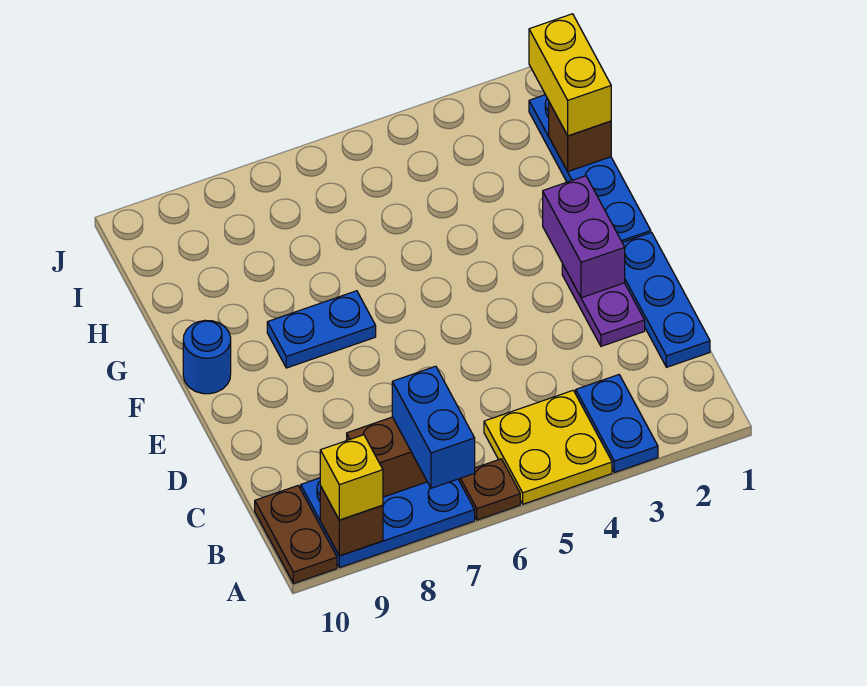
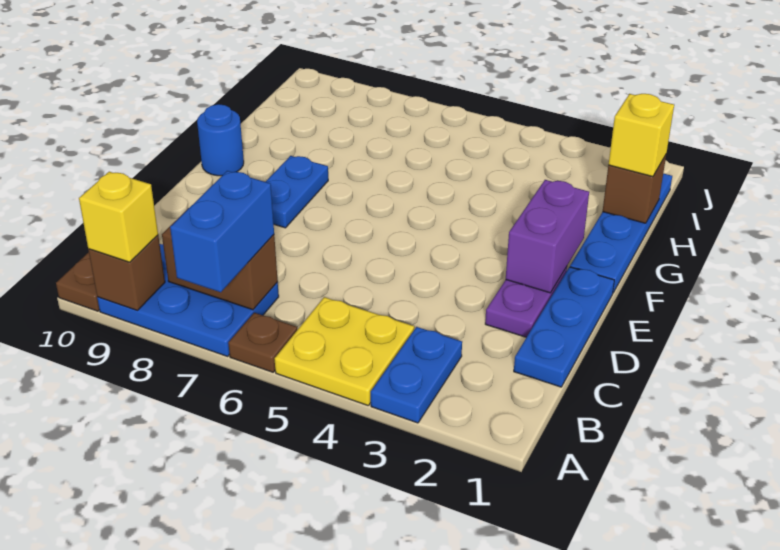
blue 1x2 plate [267,291,376,368] -> blue 1x2 plate turned to [266,156,328,228]
yellow 1x2 brick [529,14,611,136] -> yellow 1x1 brick [609,94,674,177]

